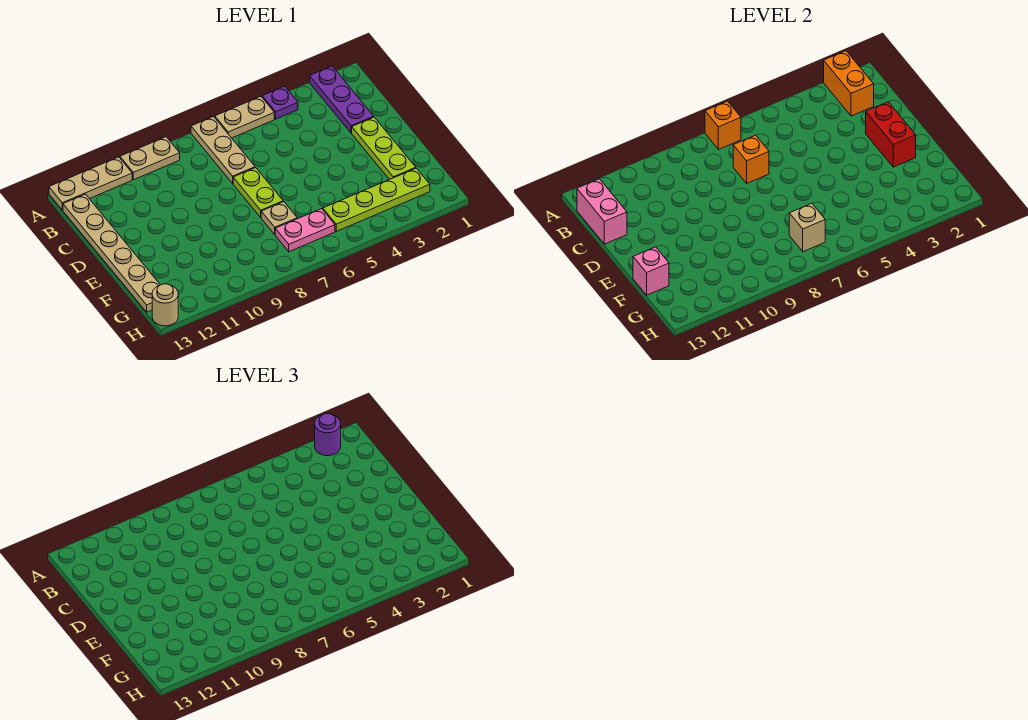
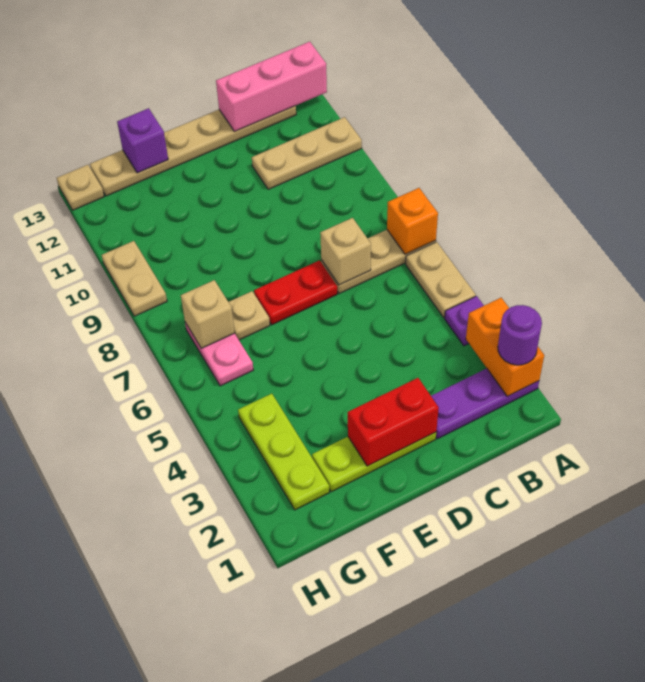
orange 1x2 brick [824,51,874,116] -> orange 1x2 brick turned to [466,298,544,396]
tan 1x2 plate [120,137,180,180] -> tan 1x2 plate moved to [102,241,167,316]
tan 1x3 plate [49,157,132,210] -> tan 1x3 plate turned to [252,117,362,189]
pink 1x2 brick [577,179,627,244] -> pink 1x3 brick [216,42,327,131]
orange 1x1 brick [733,135,769,183] -> tan 1x1 brick [320,218,371,285]
lime 1x2 plate [233,168,283,217] -> red 1x2 plate [254,260,337,325]
pink 1x1 brick [633,247,669,295] -> purple 1x1 brick [117,108,168,173]
lime 1x4 plate [323,168,430,231] -> lime 1x3 plate [238,394,329,510]
tan 1x1 round brick [152,284,178,326] -> tan 1x1 plate [57,165,104,210]

